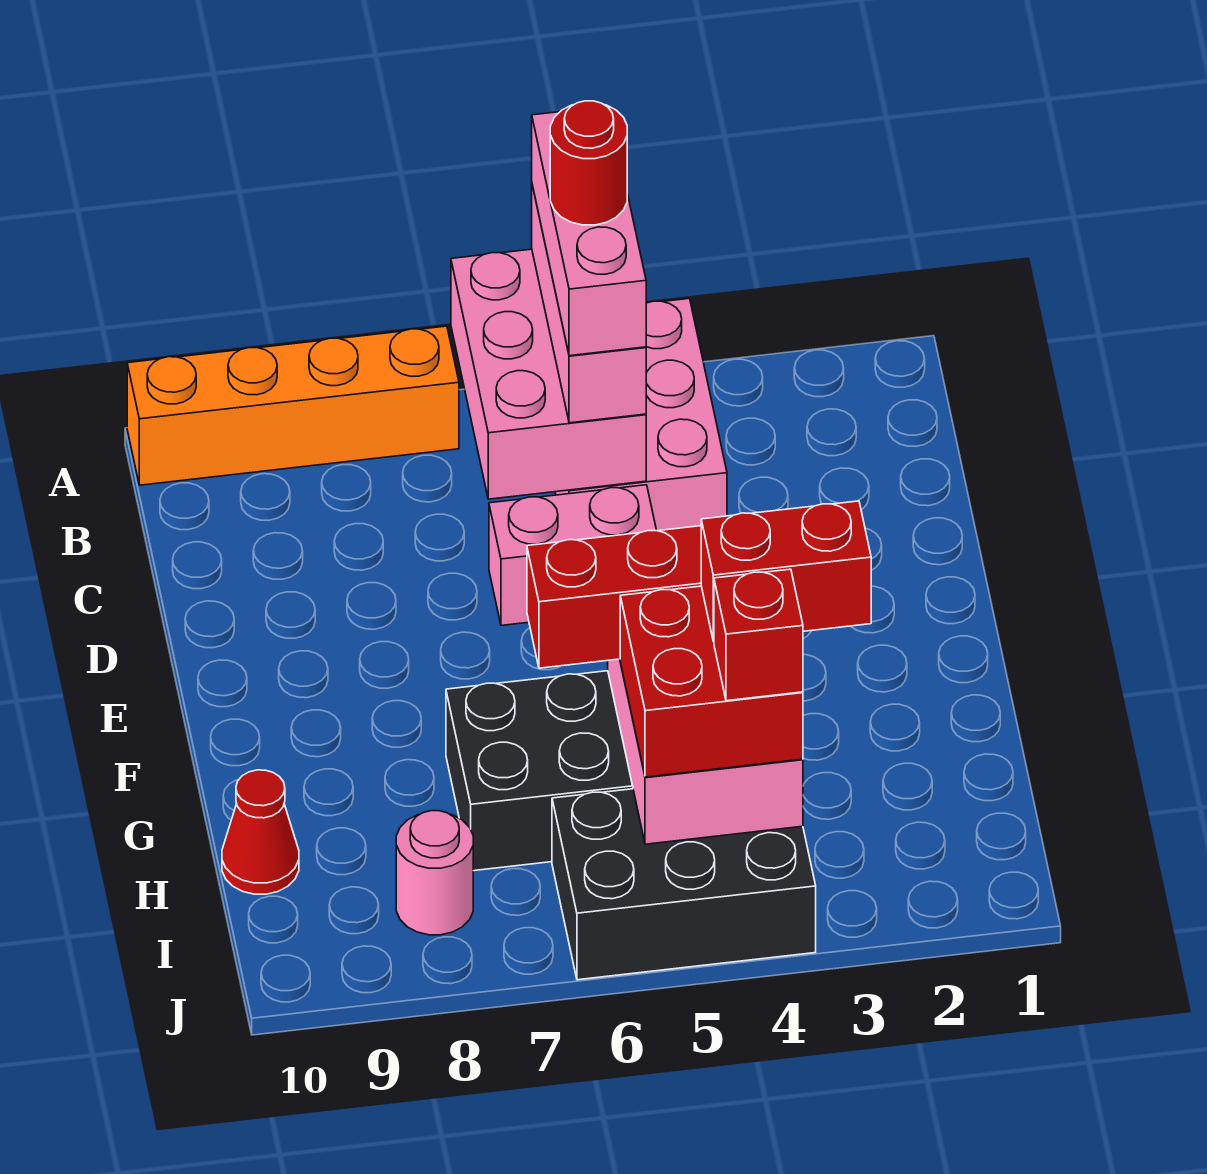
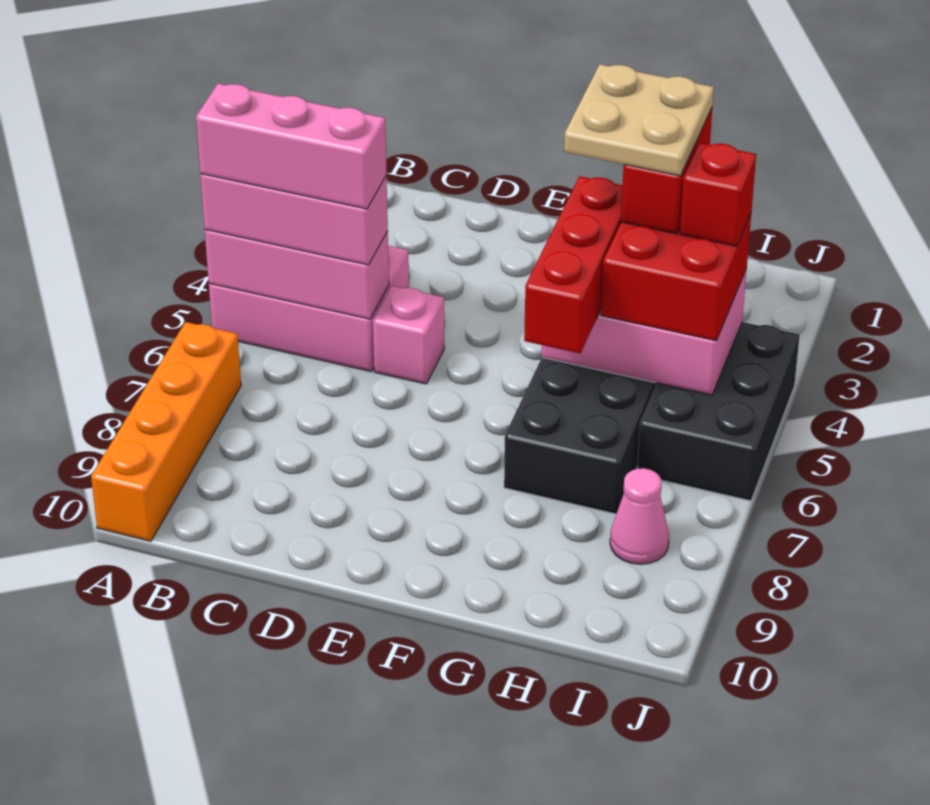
pink 2x3 brick [451,249,646,499] -> pink 1x3 brick [205,230,389,319]
red 1x1 round brick [550,101,627,225] -> none
pink 1x2 brick [489,485,657,625] -> pink 1x1 brick [373,286,444,384]
none -> tan 2x2 plate [564,64,714,176]
red 1x1 cone [222,770,299,894] -> none
pink 1x1 round brick [396,811,473,935] -> pink 1x1 cone [610,468,669,564]

